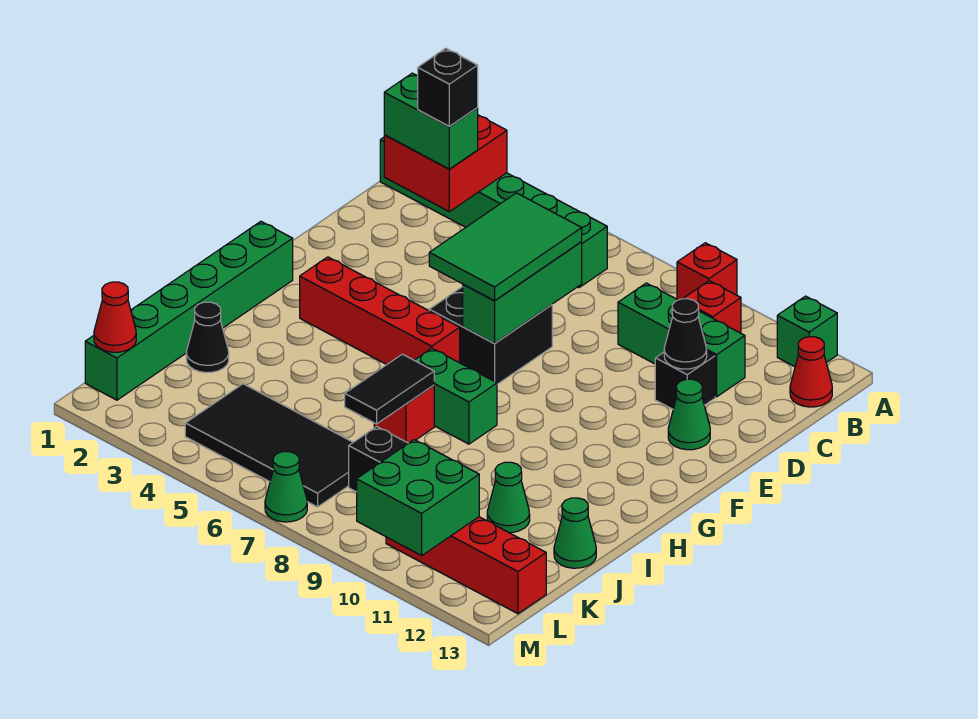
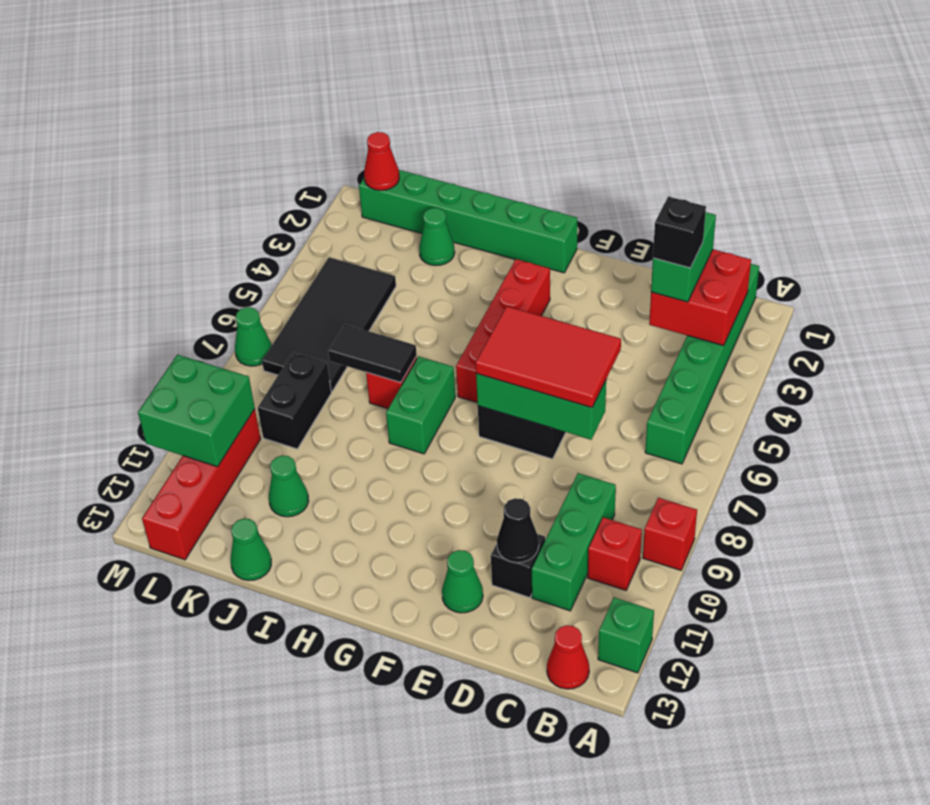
green 2x3 tile [429,193,582,301] -> red 2x3 tile [476,306,621,408]
black 1x1 cone [186,302,229,373] -> green 1x1 cone [419,208,455,266]

